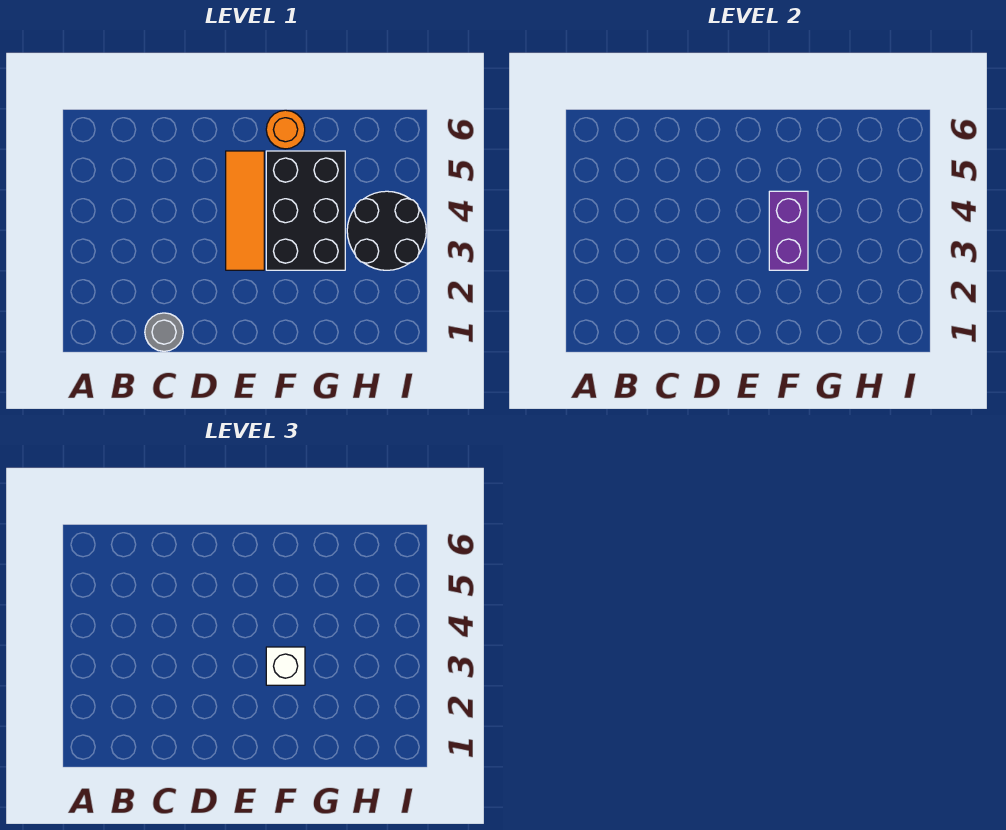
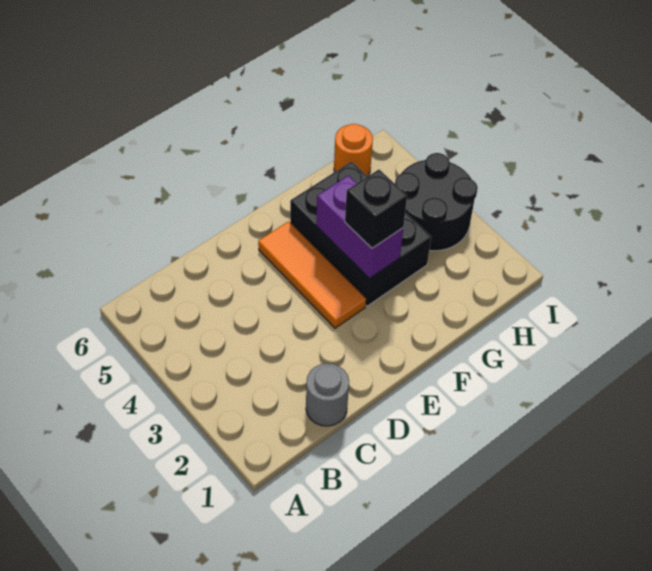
white 1x1 brick [266,647,305,685] -> black 1x1 brick [345,170,407,248]
orange 1x1 round brick [266,110,305,149] -> orange 1x1 round brick moved to [334,124,373,176]

